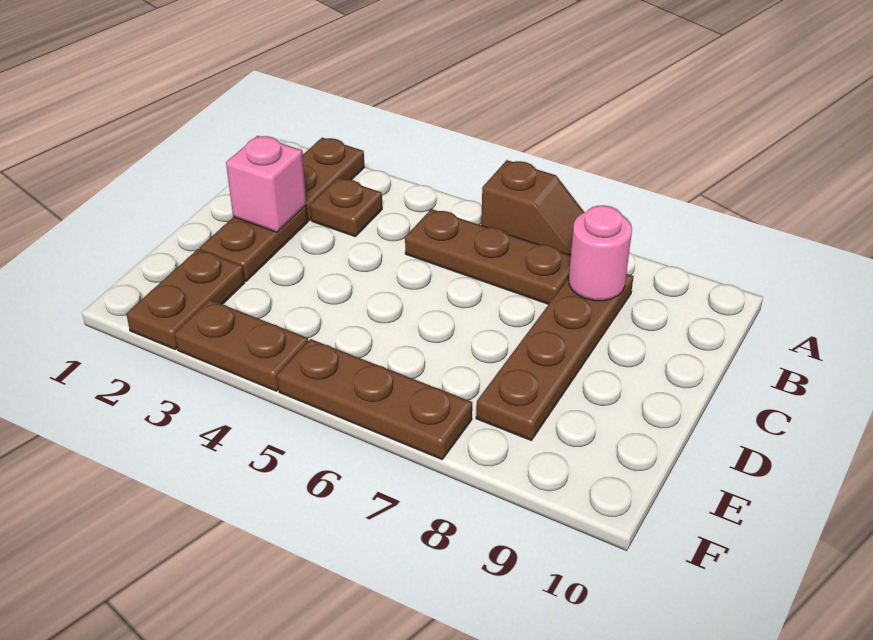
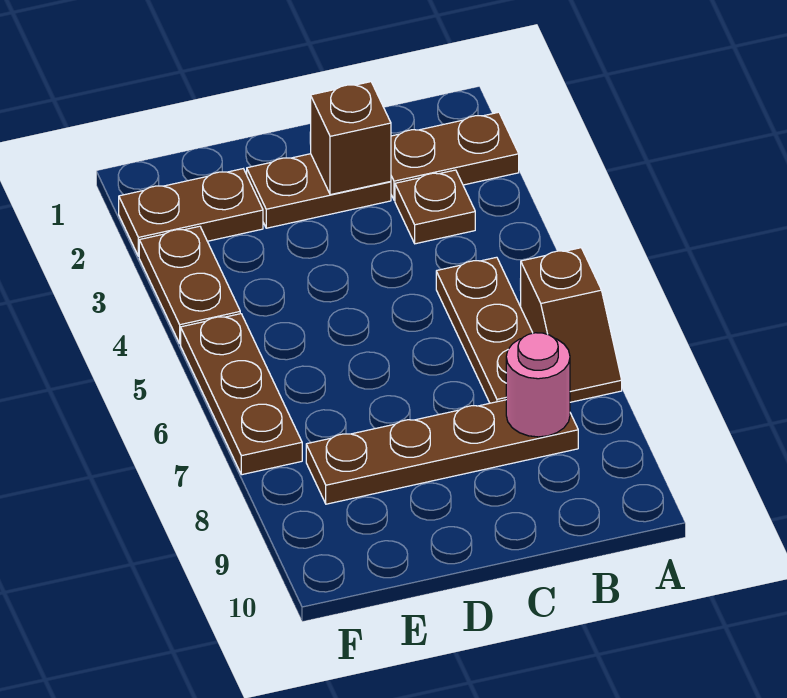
pink 1x1 brick [226,136,306,232] -> brown 1x1 brick [311,82,391,195]

